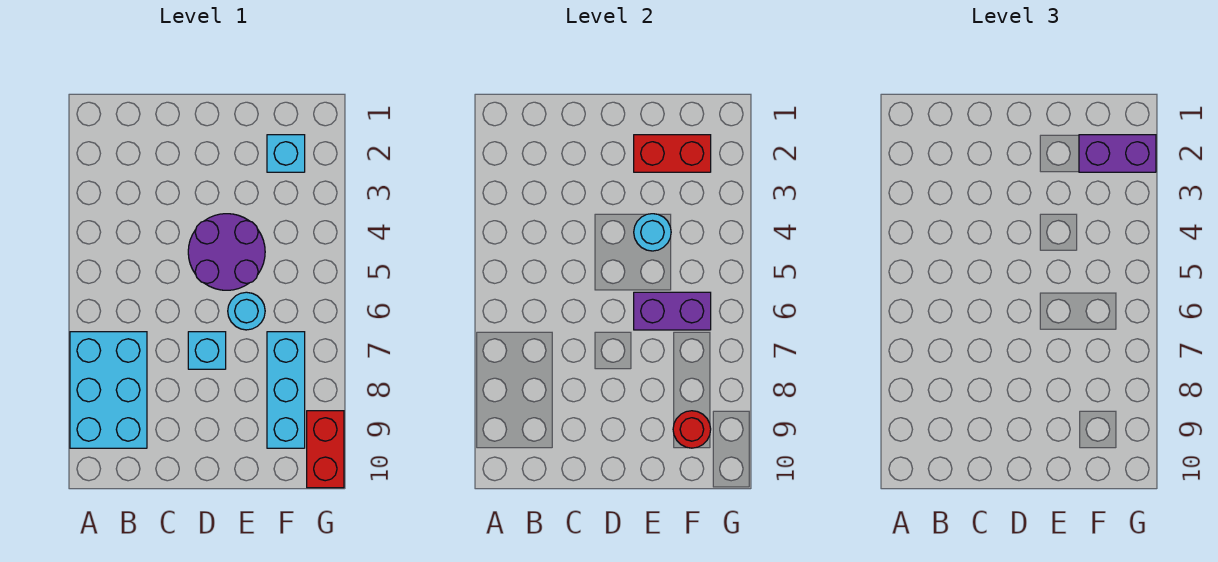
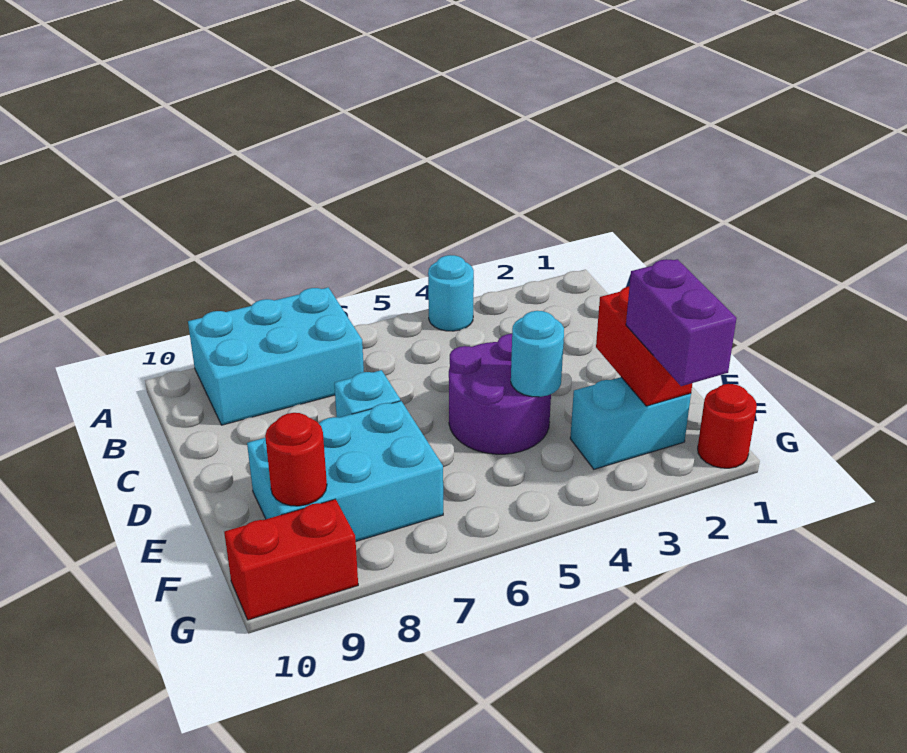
cyan 1x1 round brick [228,292,265,330] -> cyan 1x1 round brick moved to [428,255,474,331]
purple 1x2 brick [634,292,711,330] -> none
cyan 1x1 brick [267,135,305,172] -> cyan 1x2 brick [570,377,691,469]
cyan 1x3 brick [267,332,305,448] -> cyan 2x3 brick [247,401,443,541]
none -> red 1x1 round brick [698,384,757,468]

